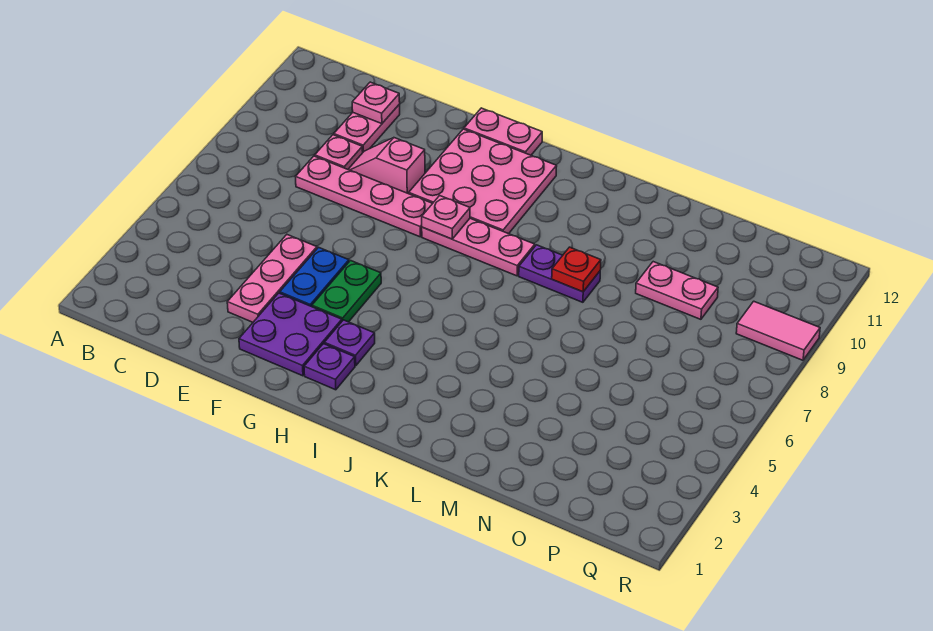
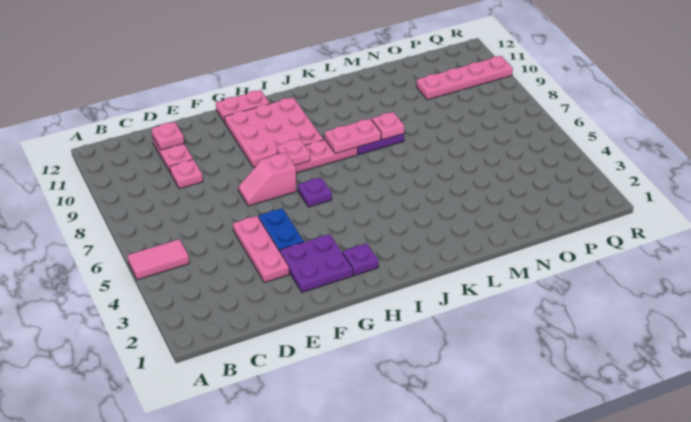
pink 1x4 plate [296,156,433,237] -> pink 1x4 plate moved to [417,56,513,100]
pink 1x2 slope [348,138,425,194] -> pink 1x2 slope moved to [239,153,297,206]
green 1x2 plate [312,261,381,322] -> none
purple 1x1 plate [324,320,375,366] -> purple 1x1 plate moved to [298,178,332,207]
red 1x1 plate [552,247,601,292] -> pink 1x1 plate [372,112,404,140]
pink 1x2 plate [636,262,718,319] -> pink 1x2 plate moved to [325,119,381,154]
pink 1x2 tile [736,301,820,360] -> pink 1x2 tile moved to [128,239,189,280]

